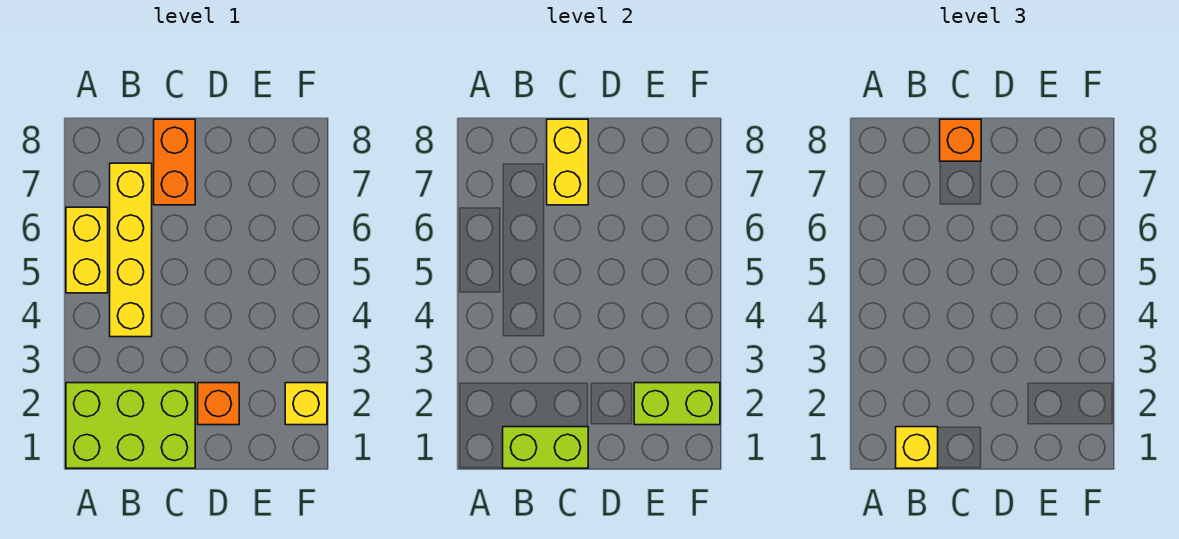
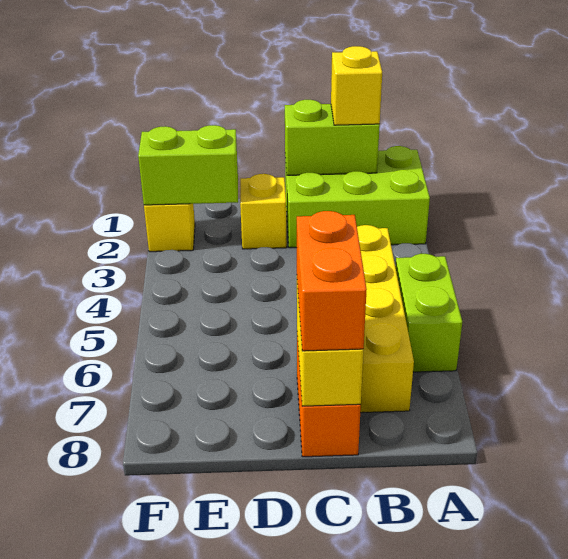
yellow 1x2 brick [66,207,108,293] -> lime 1x2 brick [395,254,462,372]
orange 1x1 brick [940,119,981,161] -> orange 1x2 brick [297,211,367,351]
orange 1x1 brick [198,383,239,425] -> yellow 1x1 brick [240,174,287,249]

